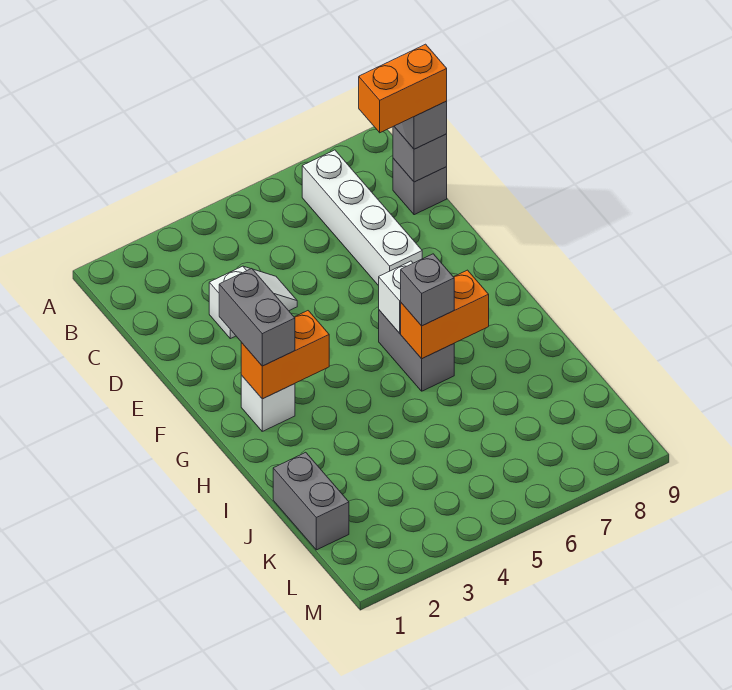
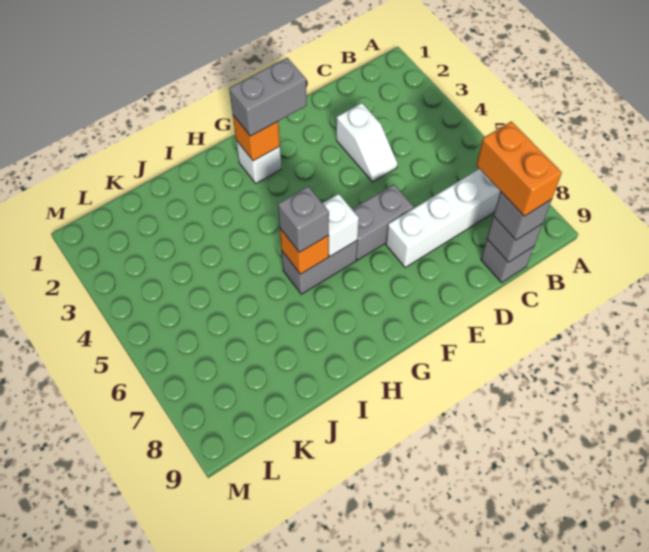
orange 1x2 brick [241,311,329,399] -> orange 1x1 brick [233,116,280,161]
orange 1x2 brick [401,270,489,359] -> orange 1x1 brick [280,229,329,274]
grey 1x2 brick [273,452,349,550] -> grey 1x2 brick moved to [352,184,414,260]

